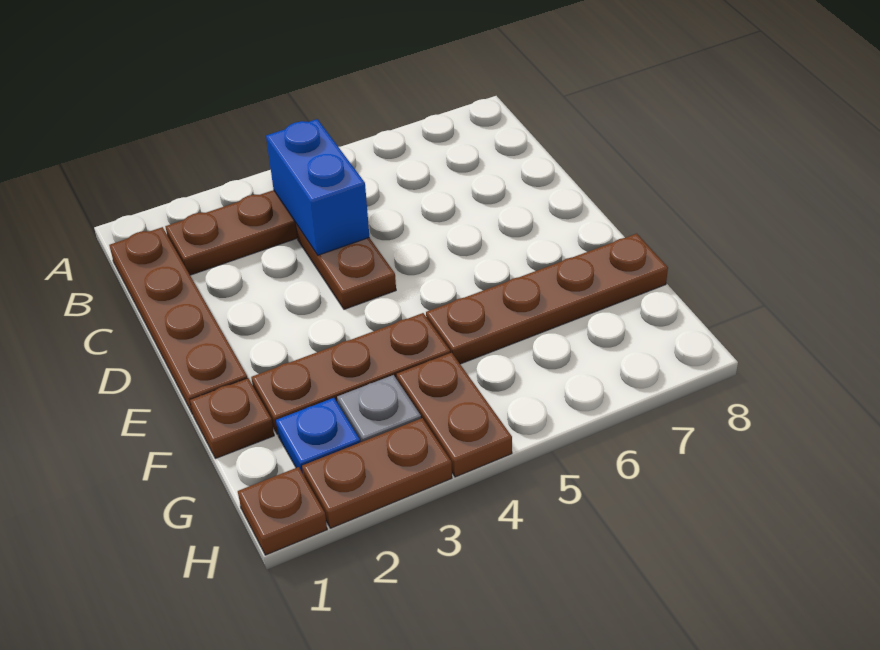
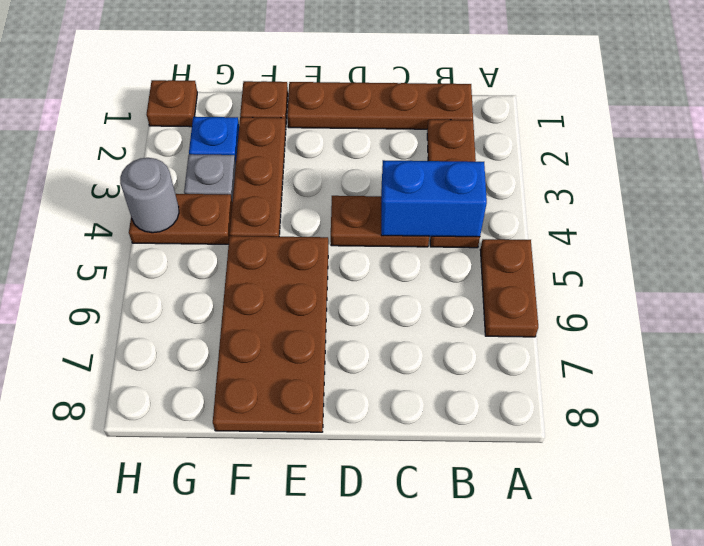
brown 1x4 plate [426,234,668,364] -> brown 2x4 plate [213,236,328,432]
brown 1x2 plate [302,418,452,528] -> brown 1x2 plate moved to [480,239,538,337]
none -> grey 1x1 round brick [120,158,179,233]

